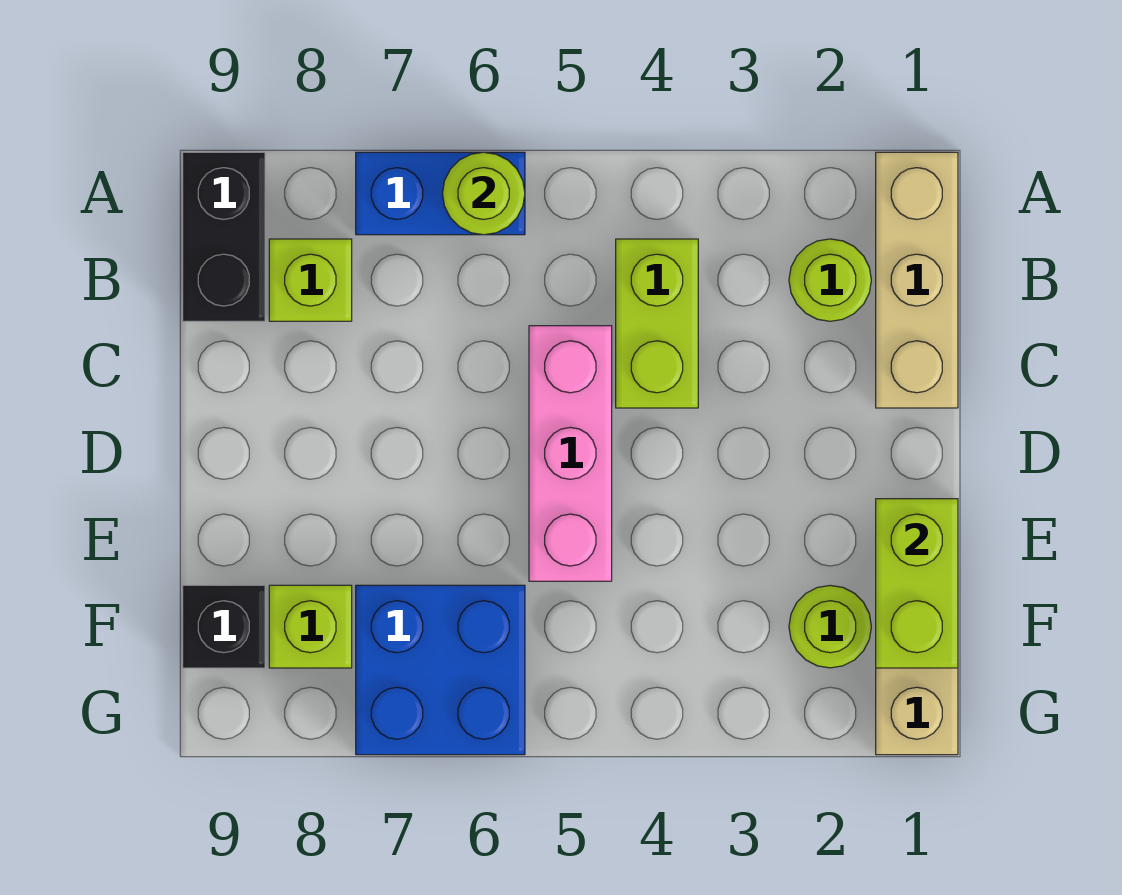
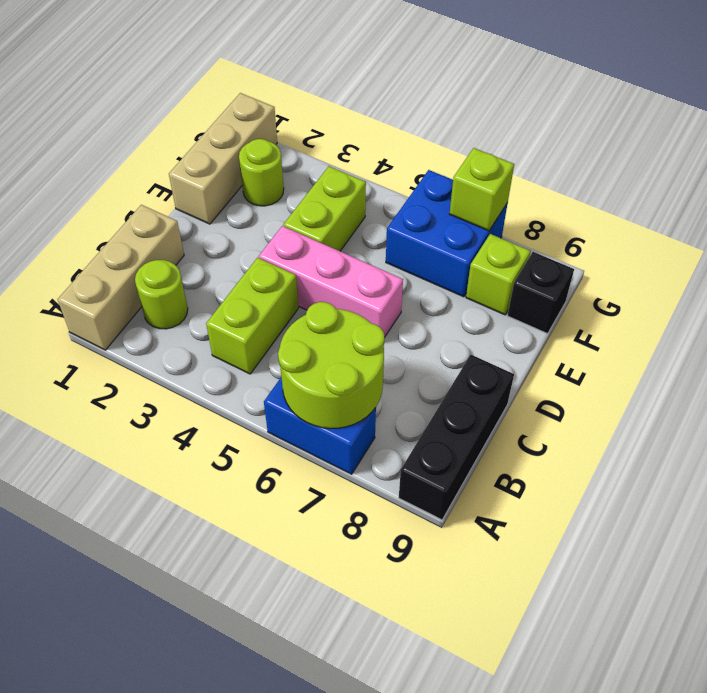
lime 1x1 round brick [442,152,525,235] -> lime 2x2 round brick [278,302,385,429]
black 1x2 brick [183,152,265,321] -> black 1x3 brick [399,355,514,520]
lime 1x1 brick [269,239,352,321] -> lime 1x1 brick moved to [450,148,514,231]
pink 1x3 brick [529,326,612,581] -> pink 1x3 brick turned to [259,226,403,336]
lime 1x2 brick [876,499,958,668] -> lime 1x2 brick moved to [283,166,366,251]

